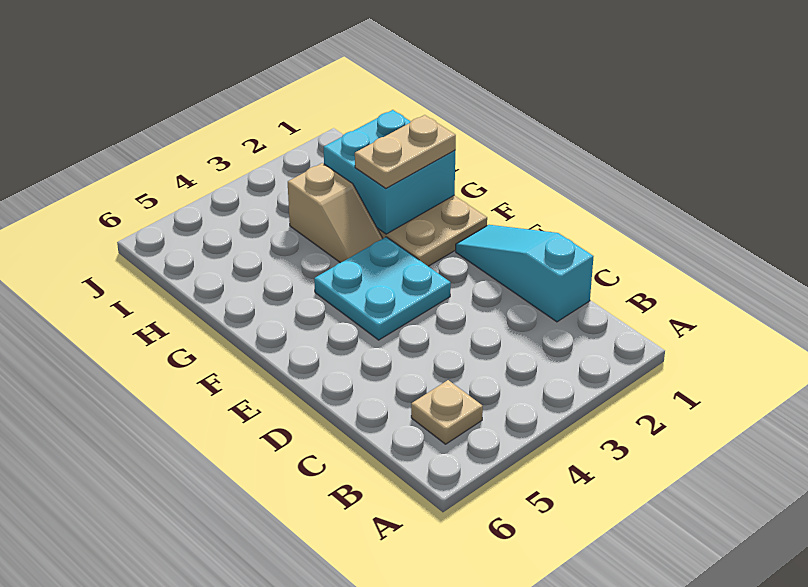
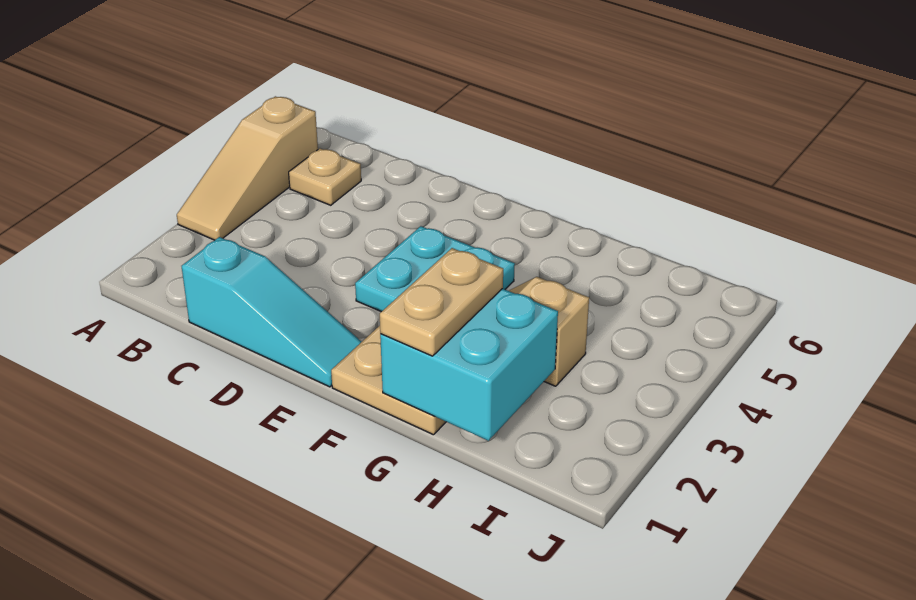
none -> tan 1x3 slope [177,96,318,240]

